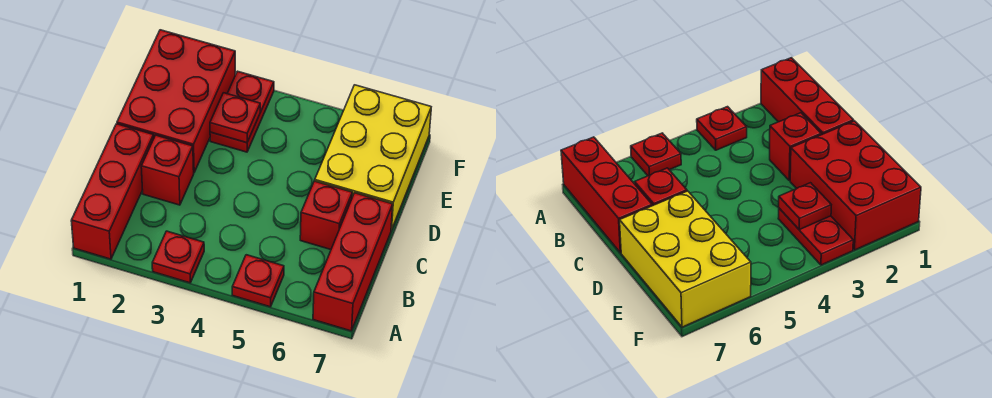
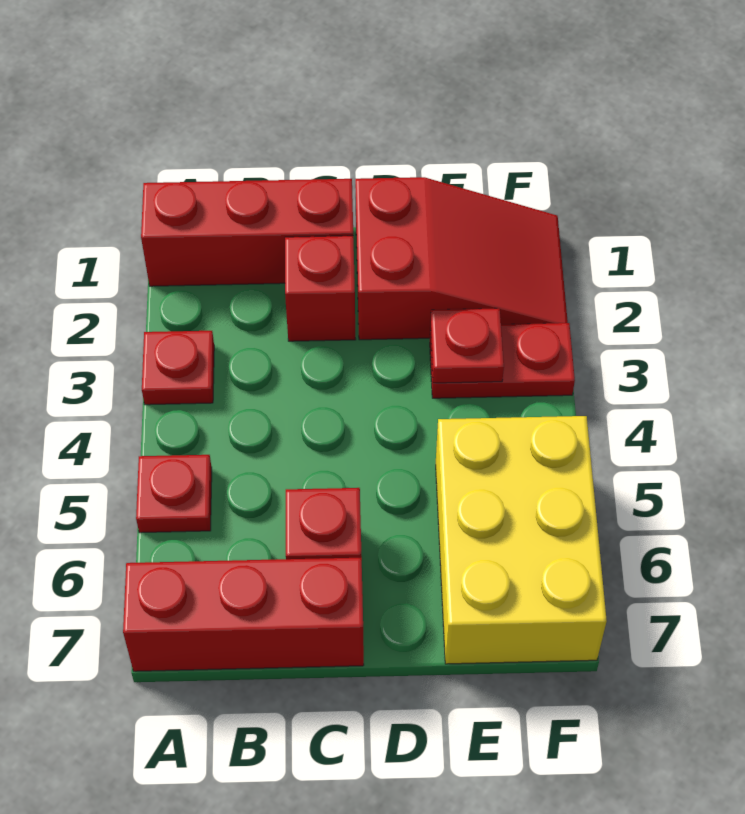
red 2x3 brick [117,30,235,172] -> red 2x3 slope [355,177,568,340]
yellow 2x3 brick [315,85,431,230] -> yellow 2x3 brick turned to [436,416,607,664]

